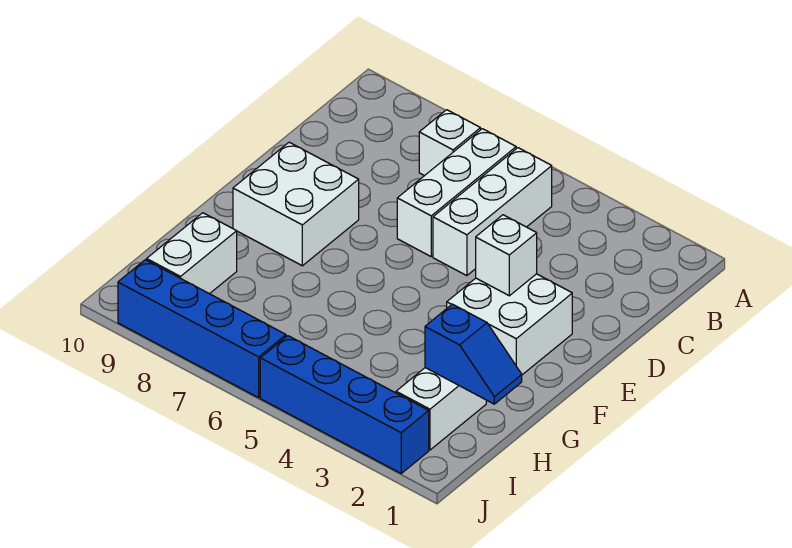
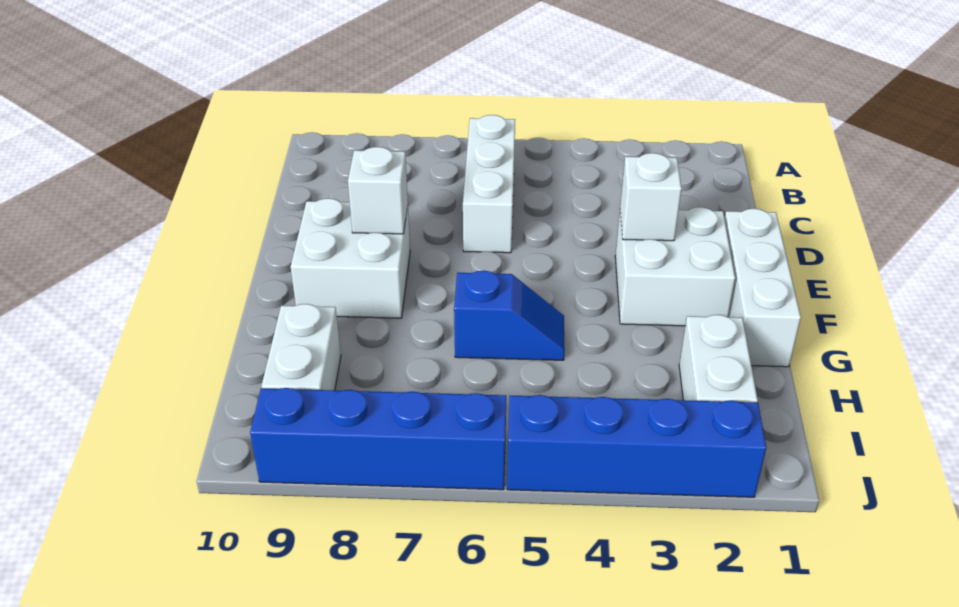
white 1x3 brick [433,148,552,276] -> white 1x3 brick moved to [724,209,801,367]
white 1x1 brick [419,110,481,176] -> white 1x1 brick moved to [348,147,408,234]
blue 1x2 slope [425,304,522,404] -> blue 1x2 slope moved to [454,271,565,360]

